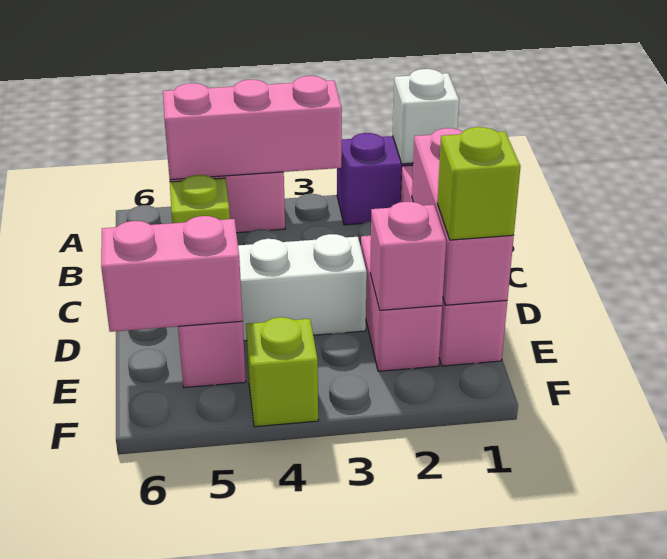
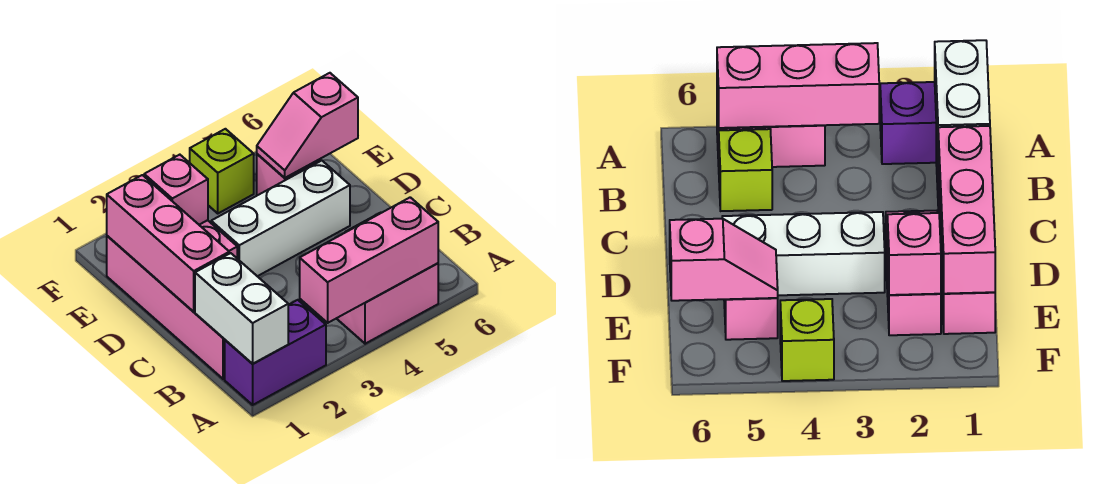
white 1x1 brick [393,69,459,164] -> white 1x2 brick [195,253,288,364]
lime 1x1 brick [437,127,521,240] -> none
pink 1x2 brick [101,216,243,332] -> pink 1x2 slope [257,73,358,178]

